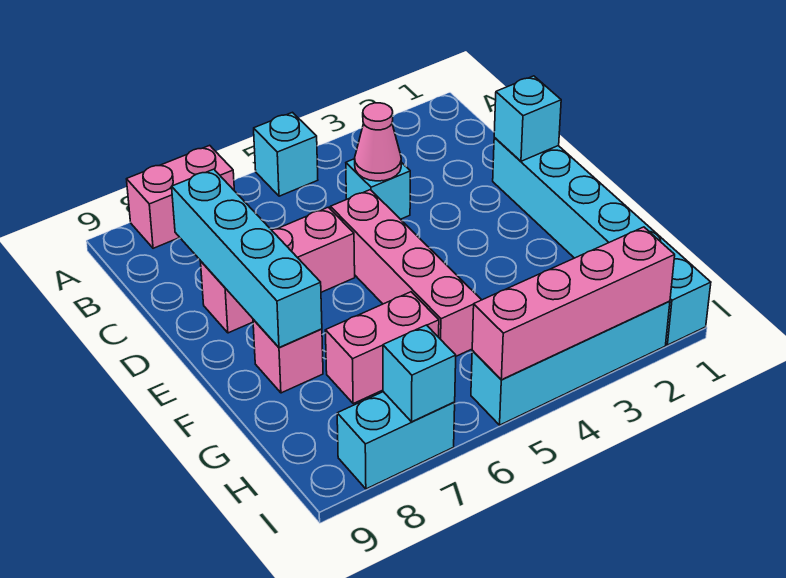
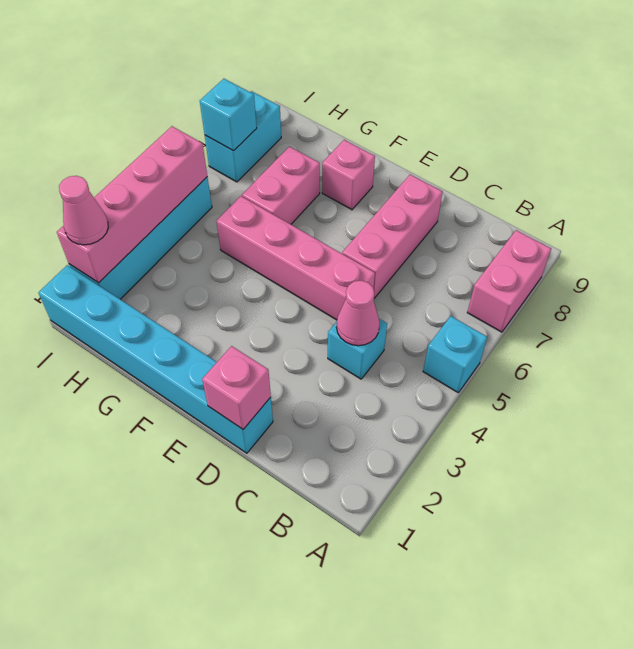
cyan 1x4 brick [172,169,322,348] -> none
cyan 1x1 brick [494,76,561,161] -> pink 1x1 brick [202,346,271,429]
none -> pink 1x1 cone [59,176,108,245]

